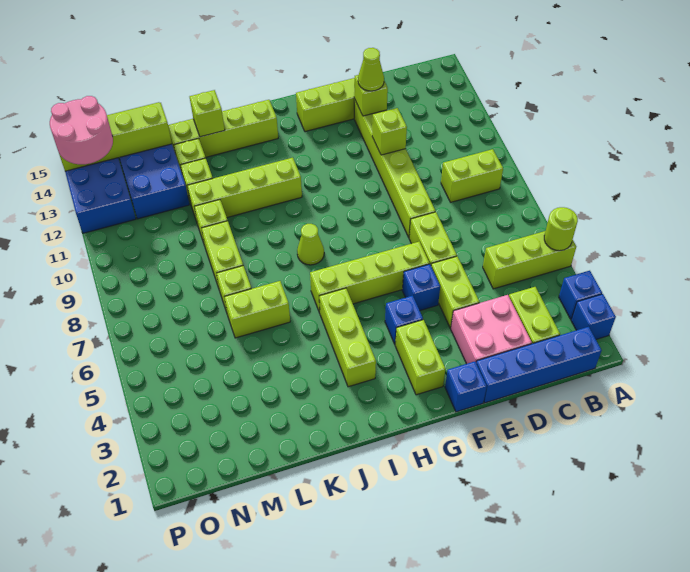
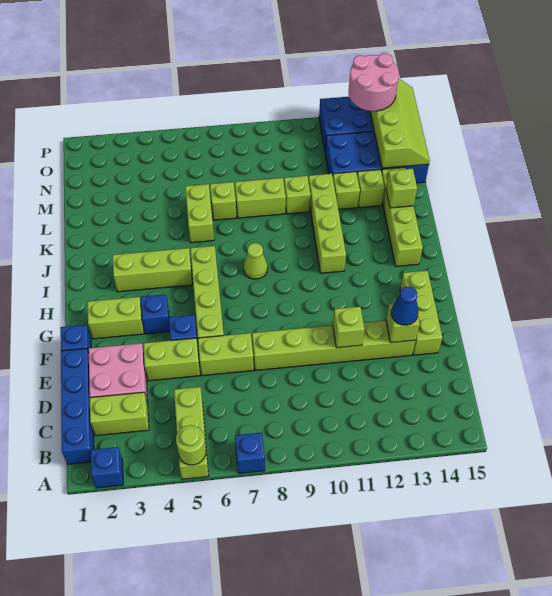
blue 1x1 brick [559,271,602,319] -> blue 1x1 brick moved to [235,433,265,473]
lime 1x2 brick [441,149,503,202] -> none
lime 1x1 cone [358,48,384,91] -> blue 1x1 cone [391,286,418,325]

